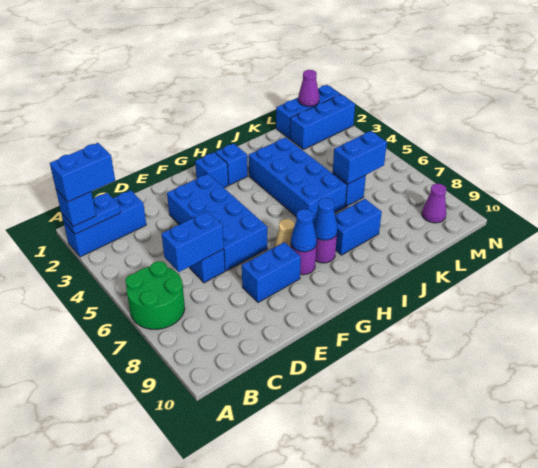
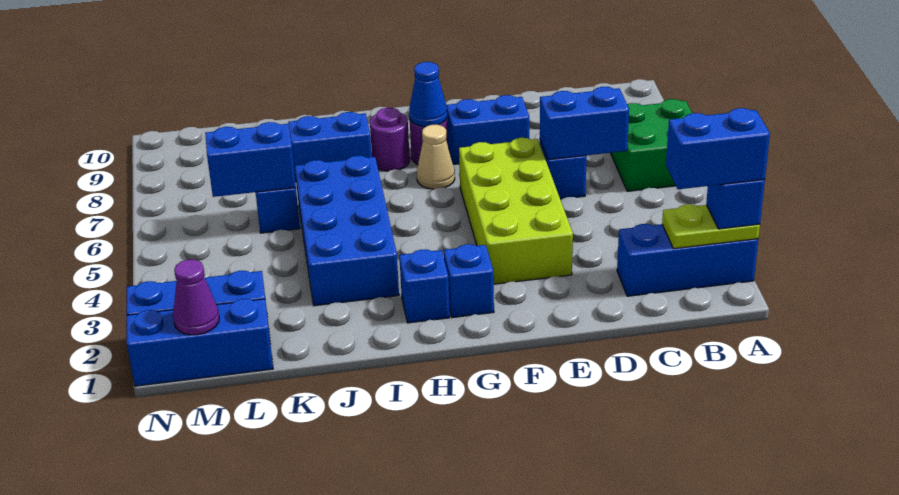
blue 1x2 plate [62,193,121,234] -> lime 1x2 plate [662,204,760,249]
green 2x2 round brick [125,261,185,329] -> green 2x2 brick [611,99,692,191]
blue 2x4 brick [167,174,267,271] -> lime 2x4 brick [459,138,573,284]
blue 1x1 cone [313,198,337,240] -> none
purple 1x1 cone [422,184,446,223] -> none

